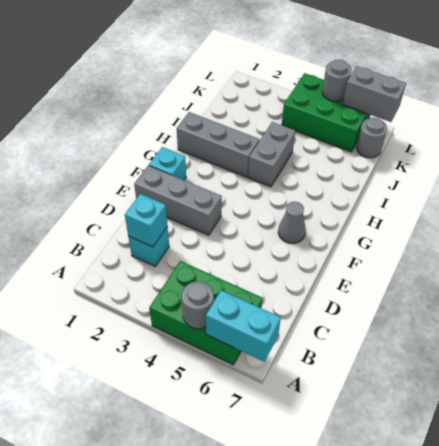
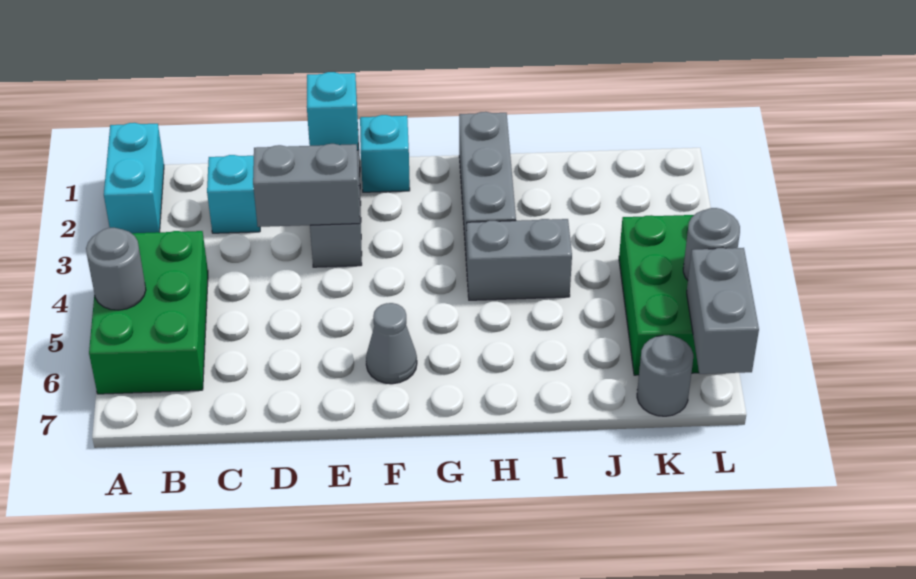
cyan 1x2 brick [206,290,281,362] -> cyan 1x2 brick moved to [104,123,164,233]
cyan 1x1 brick [125,194,167,247] -> cyan 1x1 brick moved to [307,72,358,150]
none -> grey 1x2 brick [253,144,360,227]

